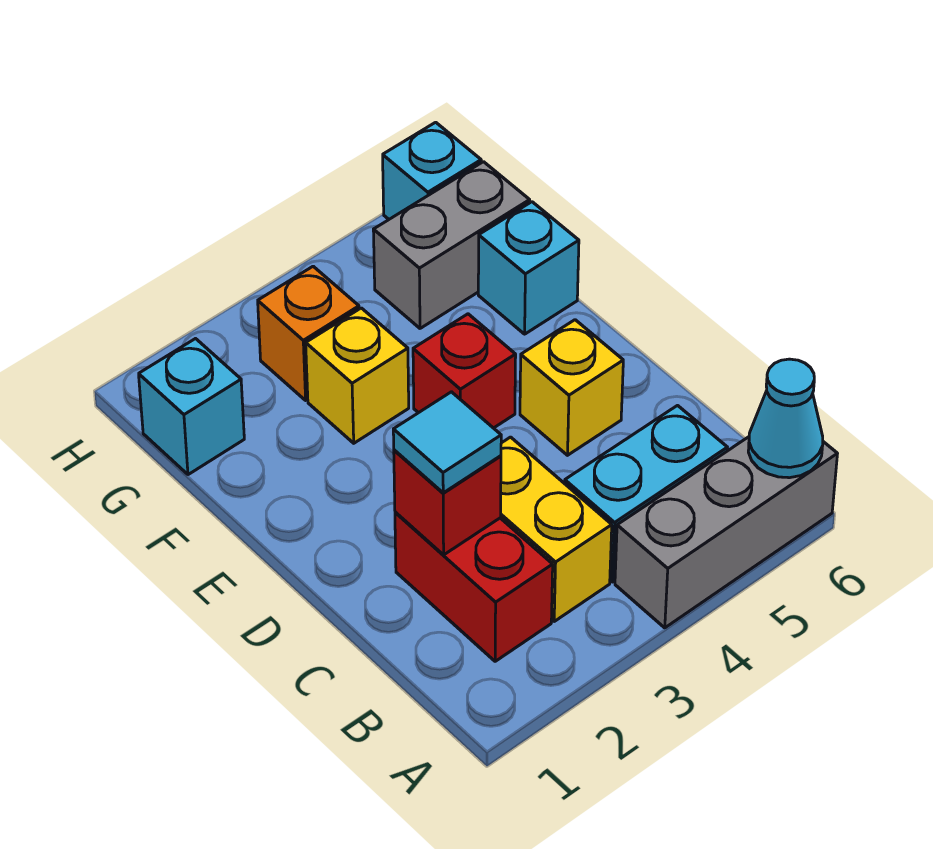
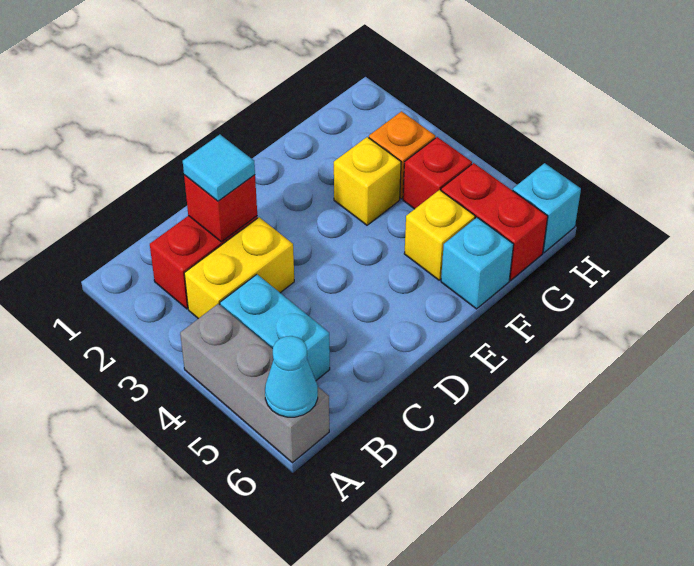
yellow 1x1 brick [520,320,623,455] -> yellow 1x1 brick moved to [404,190,475,280]
red 1x1 brick [413,314,516,428] -> red 1x1 brick moved to [403,137,472,209]
cyan 1x1 brick [139,339,244,475] -> none
grey 1x2 brick [373,162,530,328] -> red 1x2 brick [441,163,548,280]

